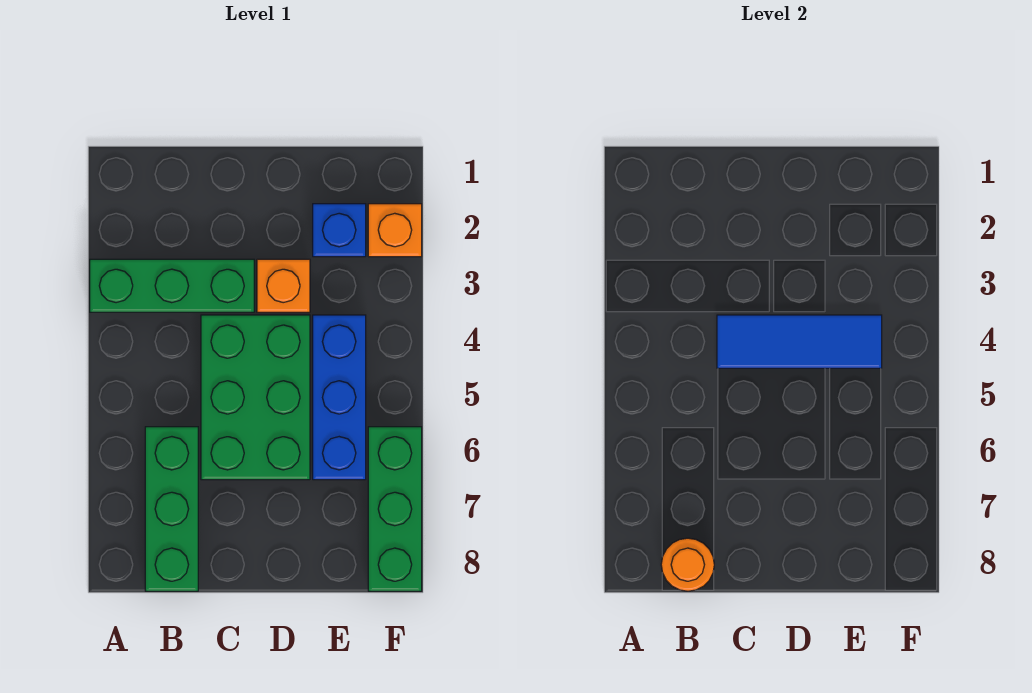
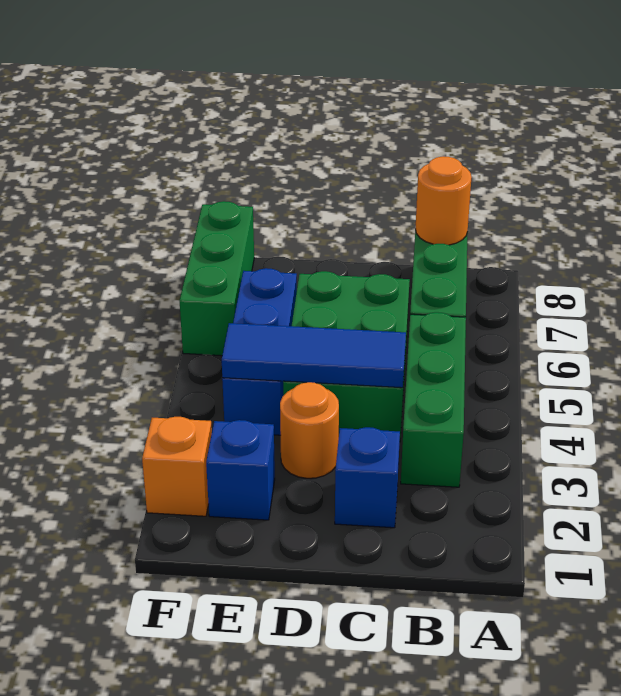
green 1x3 brick [90,259,254,312] -> green 1x3 brick turned to [401,312,466,487]
none -> blue 1x1 brick [335,427,400,528]
orange 1x1 brick [257,259,310,312] -> orange 1x1 round brick [280,382,339,478]

